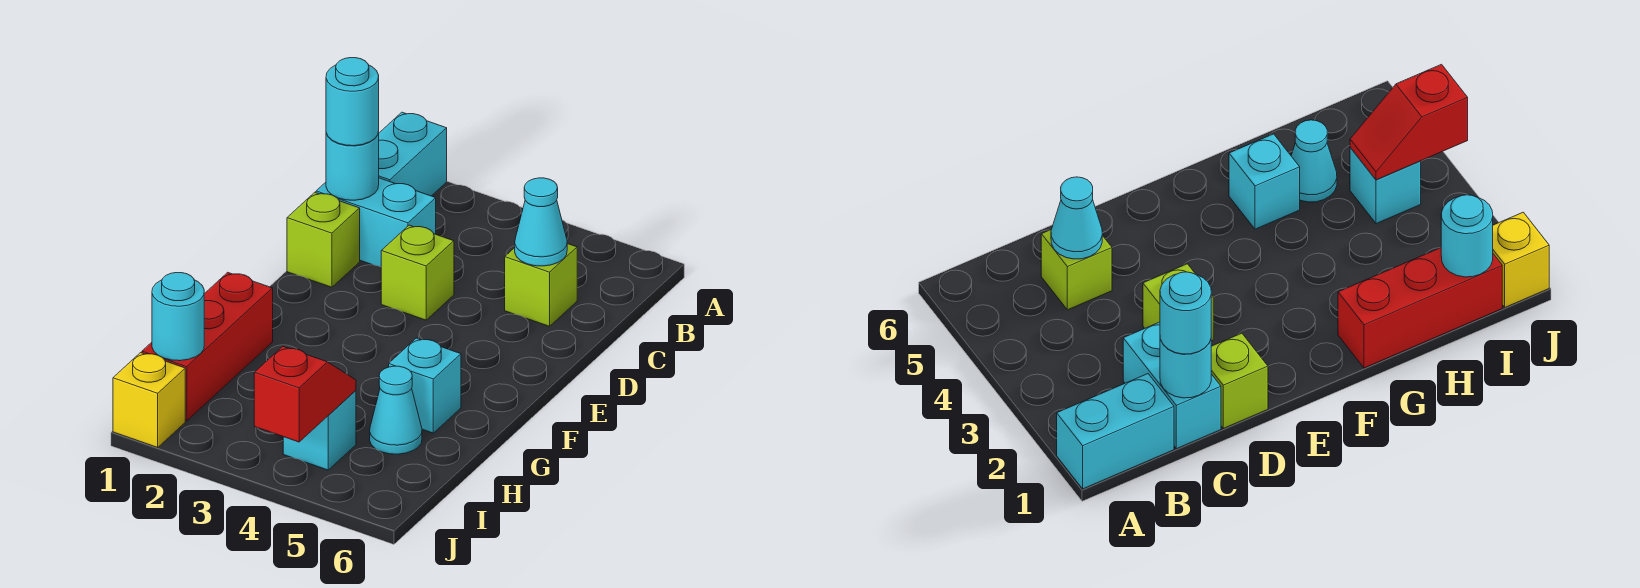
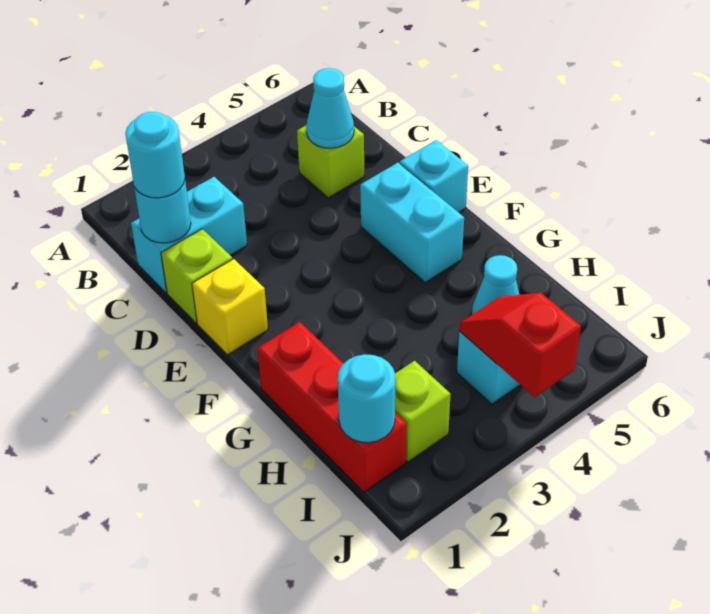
cyan 1x2 brick [379,112,447,196] -> cyan 1x2 brick moved to [360,162,464,283]
lime 1x1 brick [381,225,454,320] -> lime 1x1 brick moved to [395,361,451,462]
cyan 1x1 brick [389,338,461,433] -> cyan 1x1 brick moved to [400,140,468,212]
yellow 1x1 brick [113,353,185,447] -> yellow 1x1 brick moved to [192,259,268,355]

